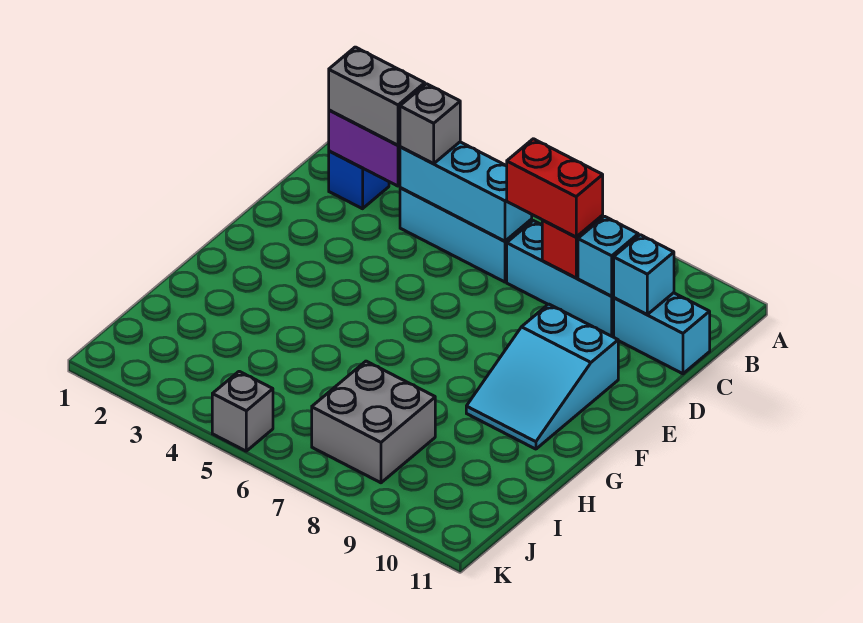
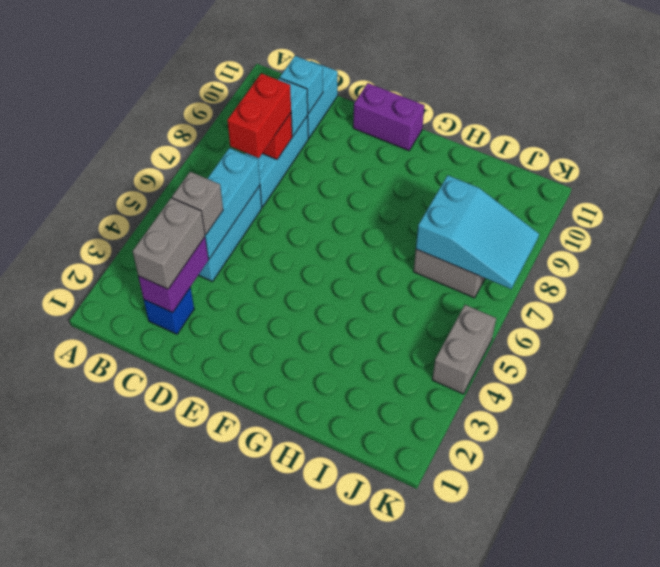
cyan 2x3 slope [466,304,618,449] -> cyan 2x3 slope moved to [416,175,539,289]
none -> purple 1x2 brick [353,83,425,151]
grey 1x1 brick [212,371,273,451] -> grey 1x2 brick [432,305,496,394]

